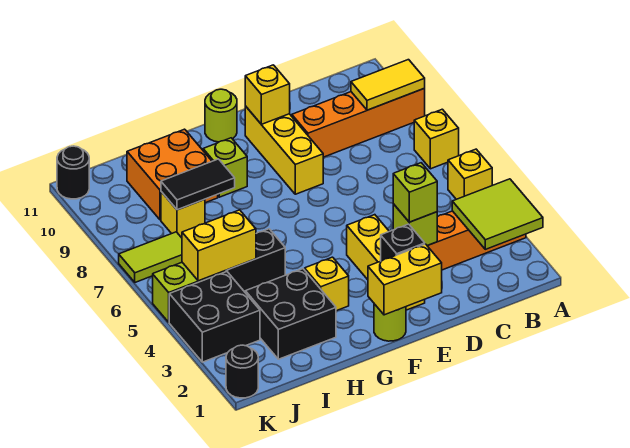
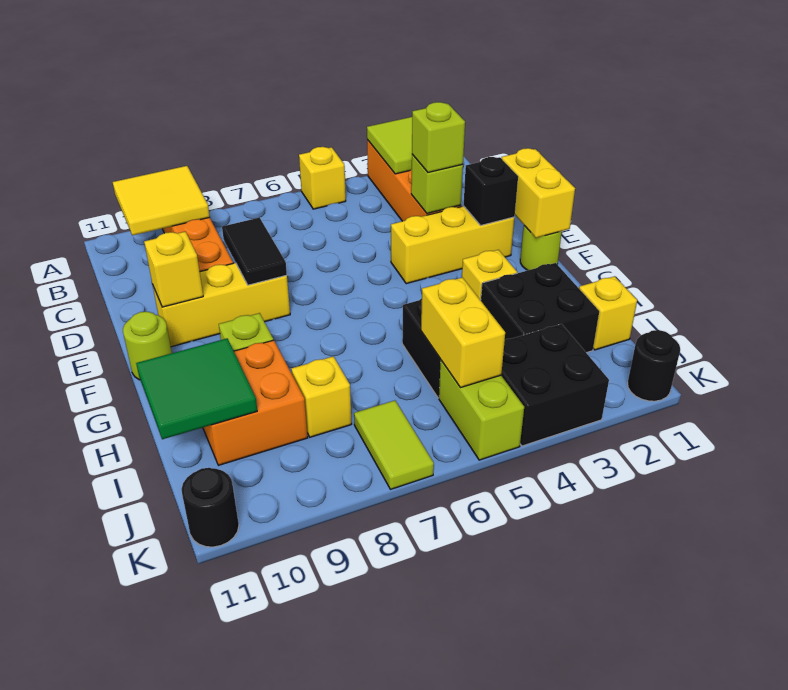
yellow 1x1 brick [414,109,459,169] -> yellow 1x1 brick moved to [579,276,637,350]
yellow 1x2 tile [351,60,425,110] -> yellow 2x2 tile [113,166,210,235]
black 1x2 tile [161,159,235,210] -> black 1x2 tile moved to [222,218,287,285]
none -> green 2x2 tile [136,338,257,439]

